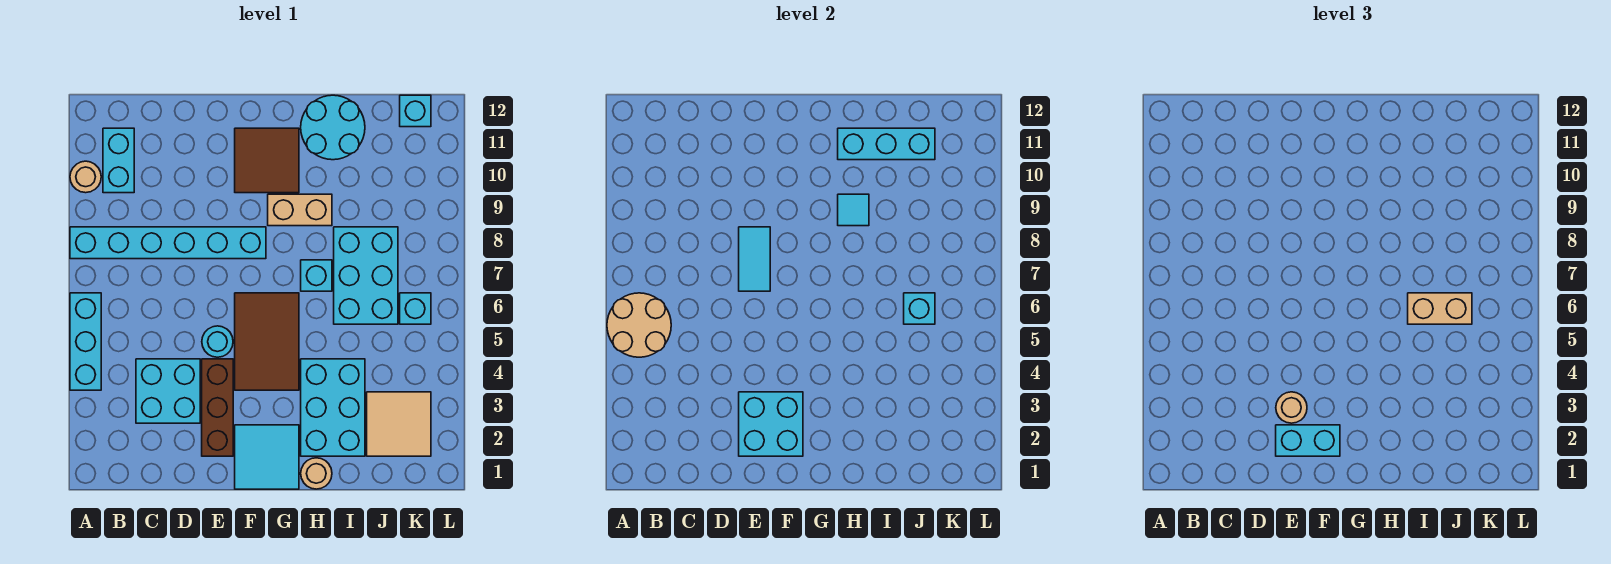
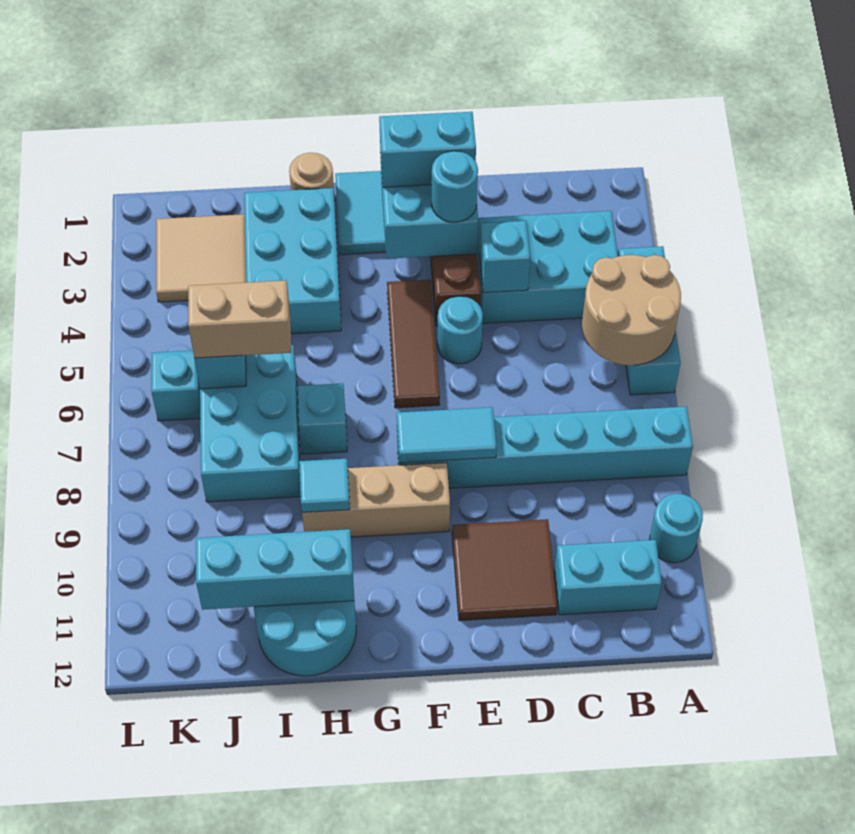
tan 1x1 round brick [70,161,101,193] -> cyan 1x1 round brick [650,494,703,563]
cyan 1x2 brick [103,128,134,193] -> cyan 1x2 brick turned to [554,540,662,615]
cyan 2x2 brick [136,359,200,423] -> cyan 2x3 brick [477,211,618,323]
tan 1x1 round brick [1276,392,1307,423] -> cyan 1x1 round brick [432,151,478,222]
cyan 1x2 tile [739,227,770,291] -> cyan 1x2 tile turned to [397,407,497,463]
brown 2x3 tile [235,293,299,390] -> brown 1x3 tile [387,280,440,408]
brown 2x2 tile [235,128,299,193] -> brown 2x2 tile moved to [452,519,557,621]
tan 1x2 brick [268,194,332,226] -> tan 1x3 brick [302,463,450,537]
cyan 1x1 brick [400,95,431,127] -> cyan 1x1 brick moved to [480,221,530,293]

